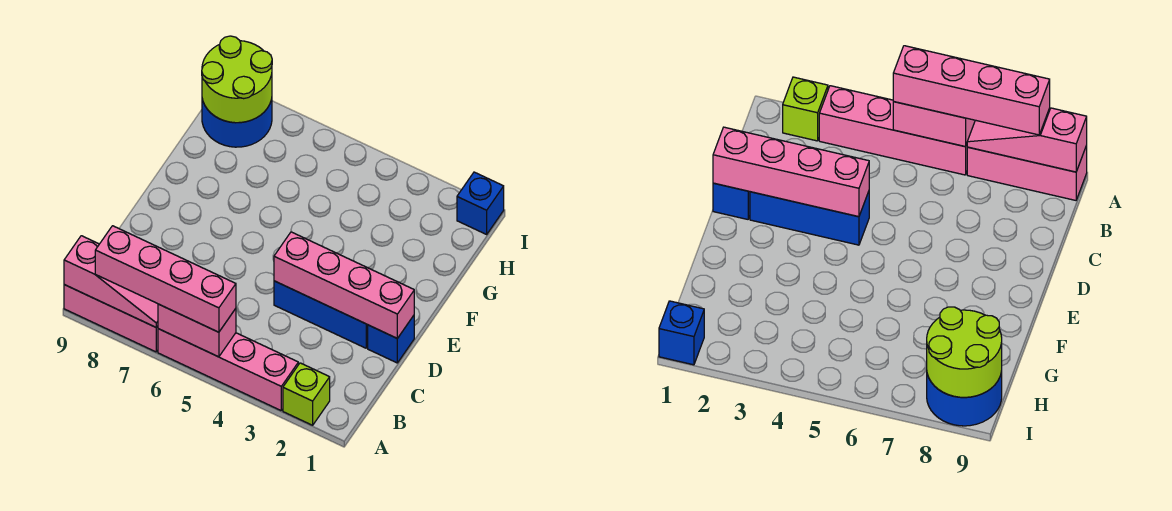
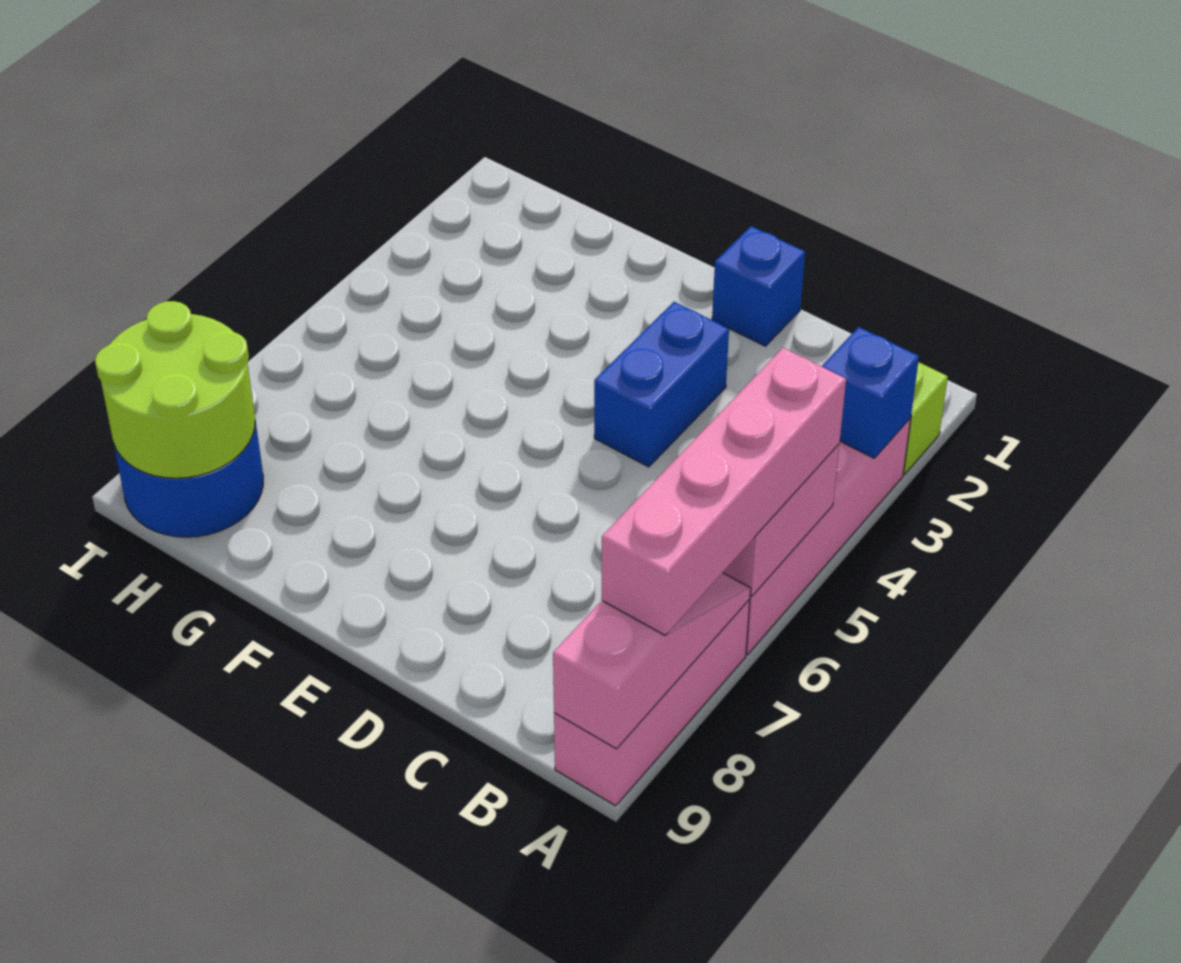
pink 1x4 brick [274,232,414,338] -> none
blue 1x3 brick [274,281,368,348] -> blue 1x2 brick [594,302,729,467]
blue 1x1 brick [457,172,504,234] -> blue 1x1 brick moved to [822,327,919,458]

